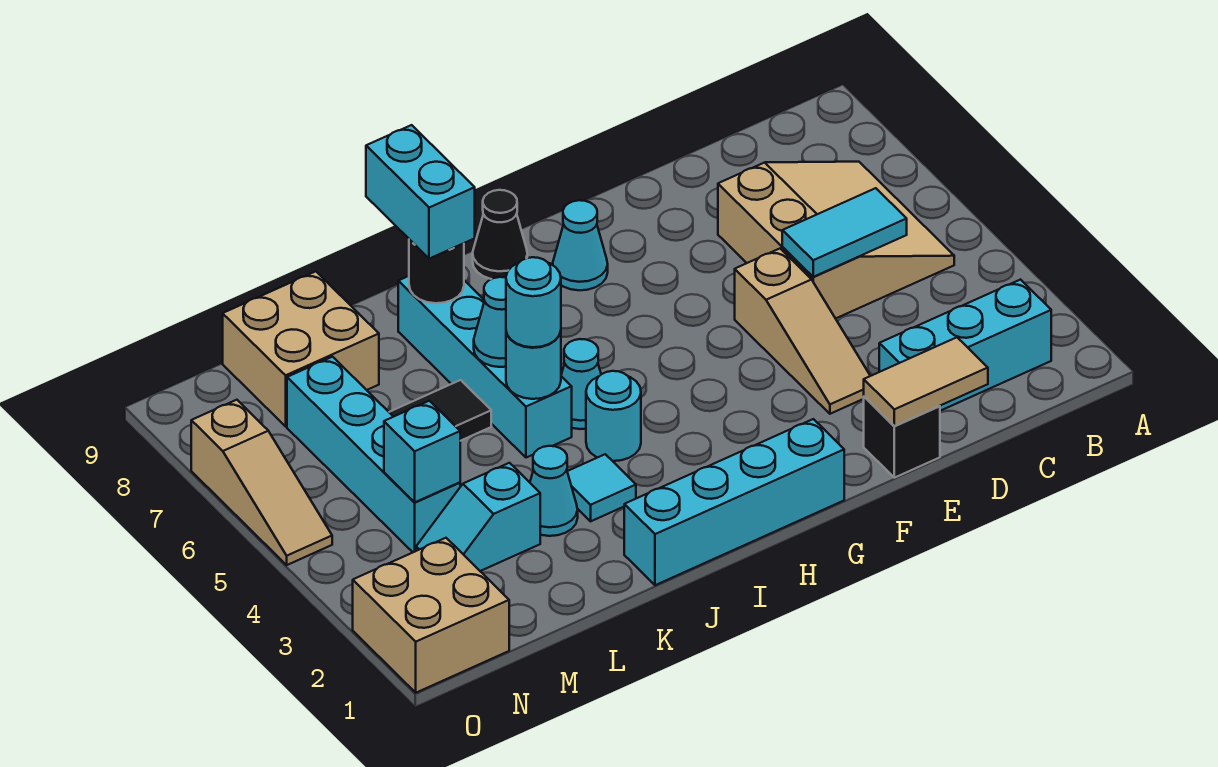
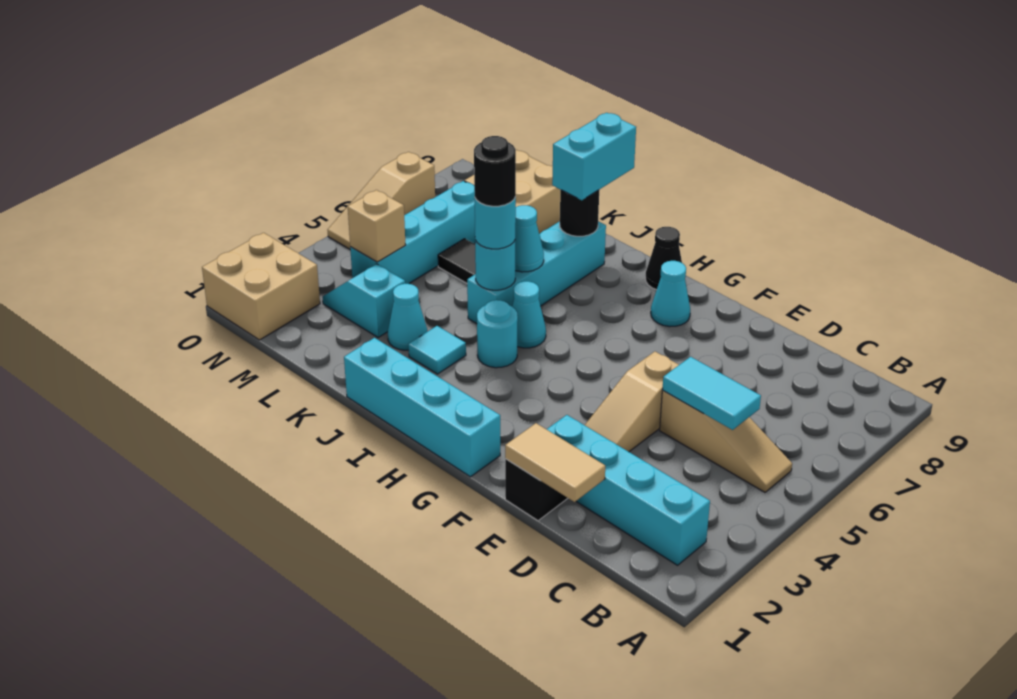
cyan 1x3 brick [879,280,1051,411] -> cyan 1x4 brick [547,415,710,565]
tan 3x3 slope [718,162,954,319] -> tan 1x3 slope [660,391,792,492]
none -> black 1x1 round brick [474,136,516,206]
cyan 1x1 brick [384,401,460,502] -> tan 1x1 brick [348,190,406,262]

